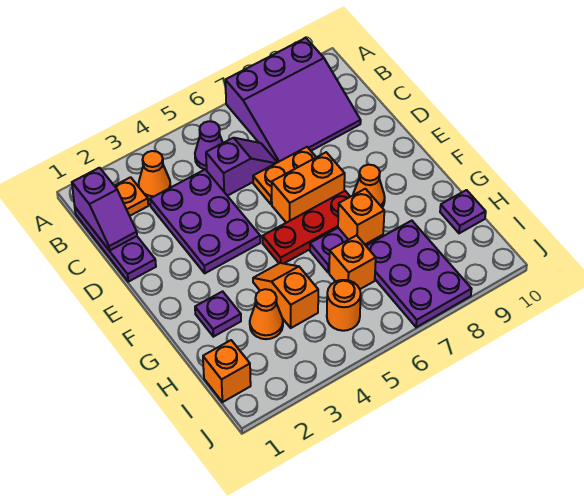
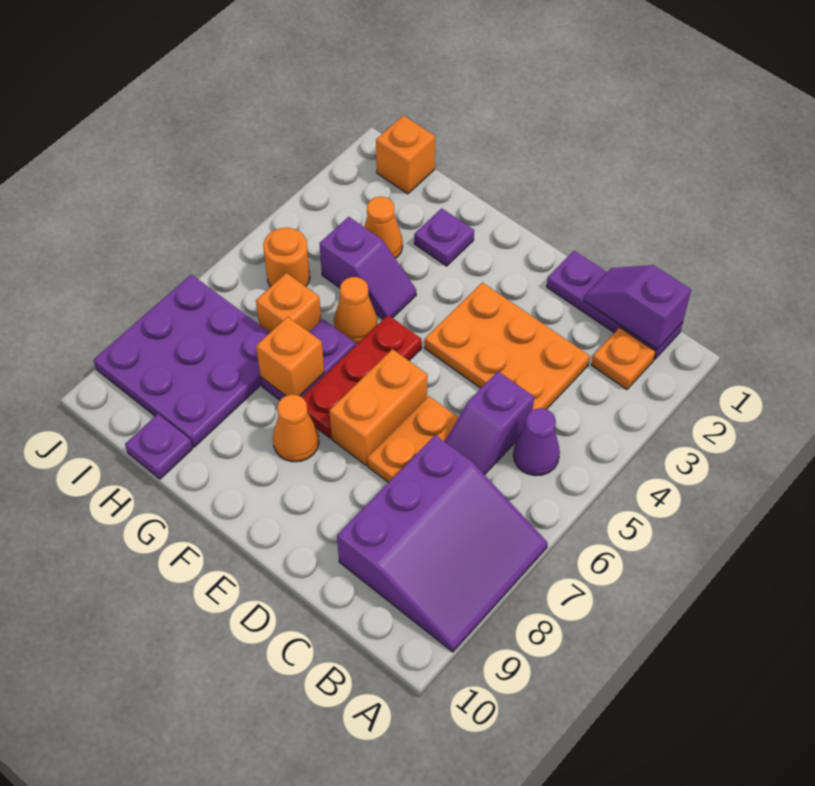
purple 3x3 slope [225,38,361,162] -> purple 3x3 slope turned to [337,435,548,652]
orange 1x1 cone [139,151,171,200] -> orange 1x1 cone moved to [334,277,378,344]
purple 2x3 plate [150,170,260,273] -> orange 2x3 plate [425,282,590,410]
orange 1x2 slope [253,263,318,328] -> purple 1x2 slope [319,217,416,319]
purple 2x3 plate [366,221,471,327] -> purple 3x3 plate [93,275,270,447]

